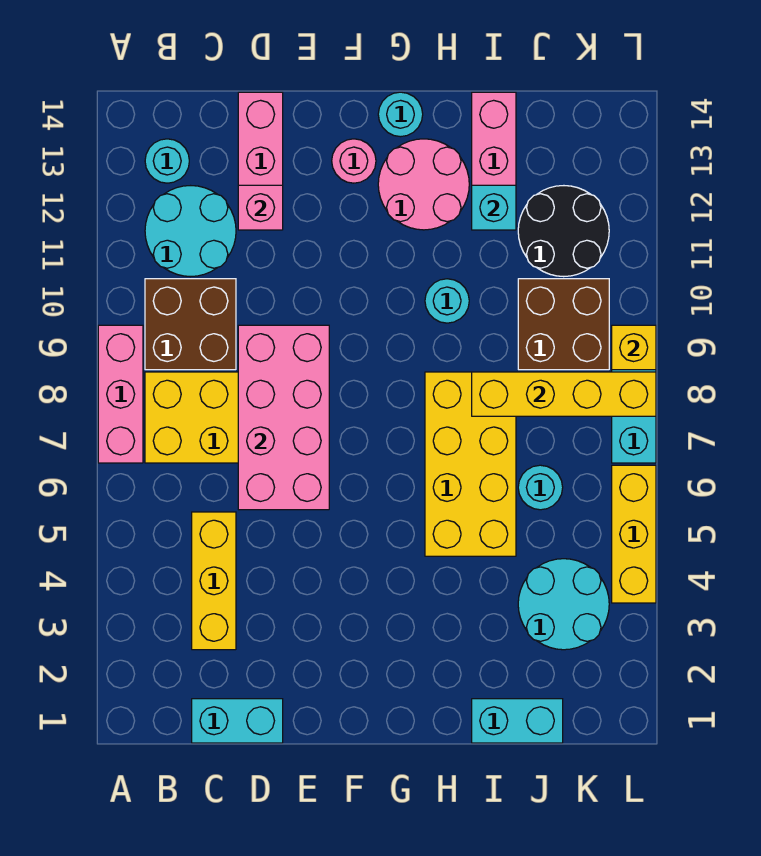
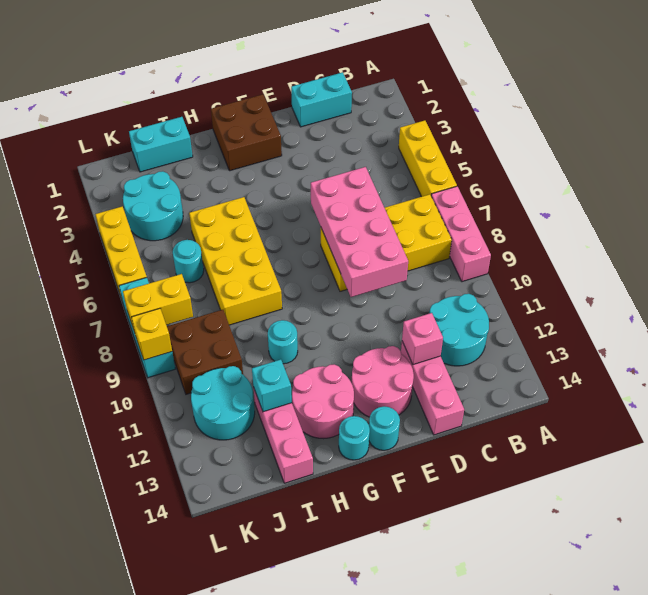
brown 2x2 brick [145,279,236,370] -> brown 2x2 brick moved to [211,94,282,171]
cyan 1x1 round brick [145,139,189,183] -> cyan 1x1 round brick moved to [369,406,400,450]
yellow 1x3 brick [192,512,236,650] -> yellow 1x3 brick moved to [399,120,457,197]
pink 1x1 round brick [332,139,376,183] -> pink 2x2 round brick [352,346,414,417]
yellow 1x4 brick [472,372,656,416] -> yellow 1x2 brick [123,274,193,330]
black 2x2 round brick [518,186,609,277] -> cyan 2x2 round brick [191,366,255,440]

